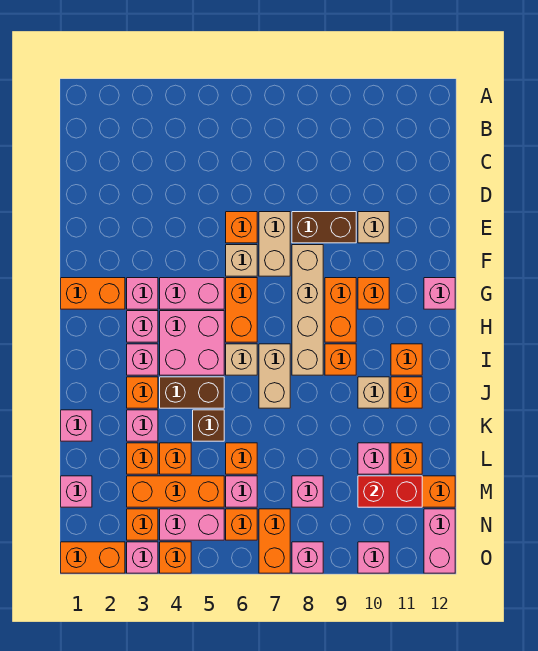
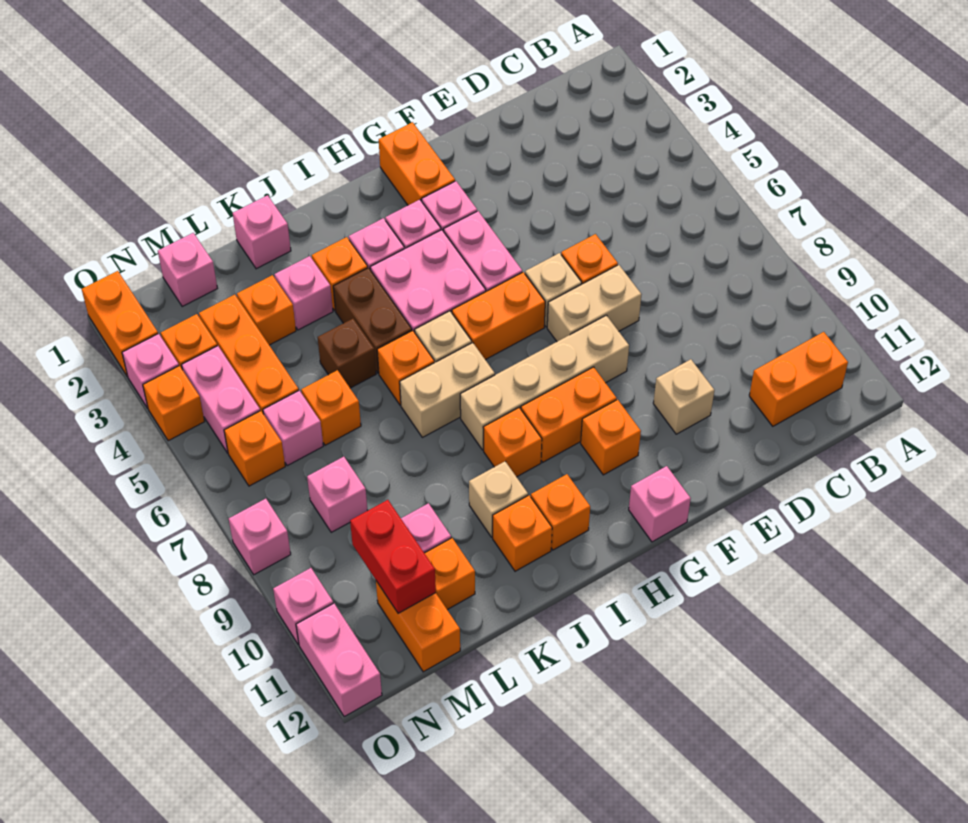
brown 1x2 brick [292,212,356,243] -> none
orange 1x1 brick [160,443,191,474] -> orange 1x1 brick moved to [377,331,434,405]
orange 1x2 brick [259,509,290,573] -> orange 1x2 brick moved to [749,332,848,426]
pink 1x2 brick [424,509,455,573] -> pink 1x2 brick turned to [296,603,382,717]

